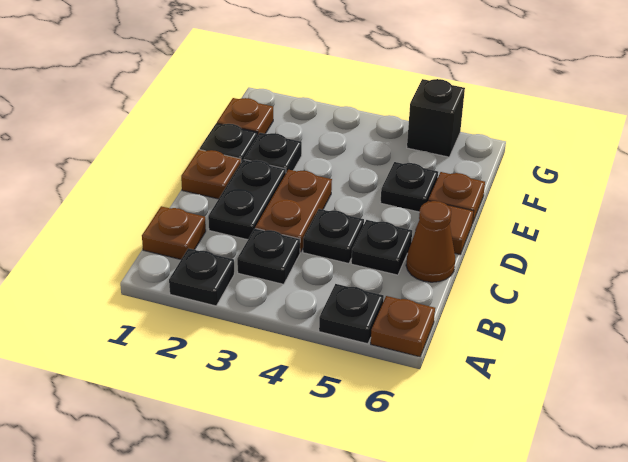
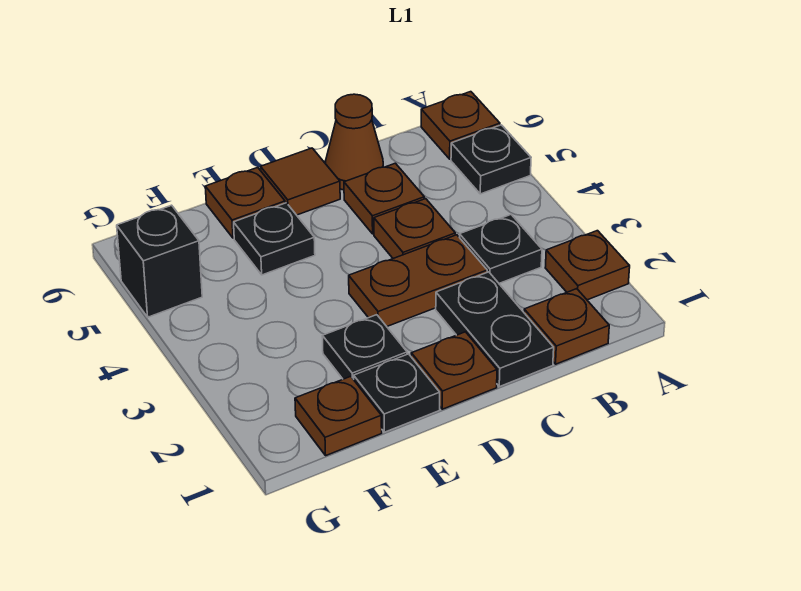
black 1x1 plate [169,248,234,306] -> brown 1x1 plate [545,231,630,300]
black 1x2 plate [208,159,286,240] -> black 1x2 plate turned to [436,272,554,387]
black 1x1 plate [303,209,364,264] -> brown 1x1 plate [374,199,455,258]
black 1x1 plate [351,220,412,275] -> brown 1x1 plate [344,163,424,234]

